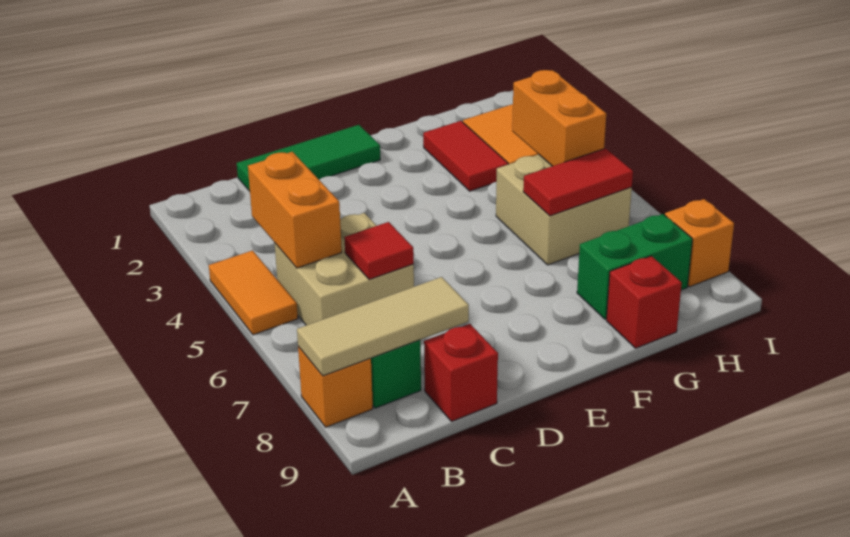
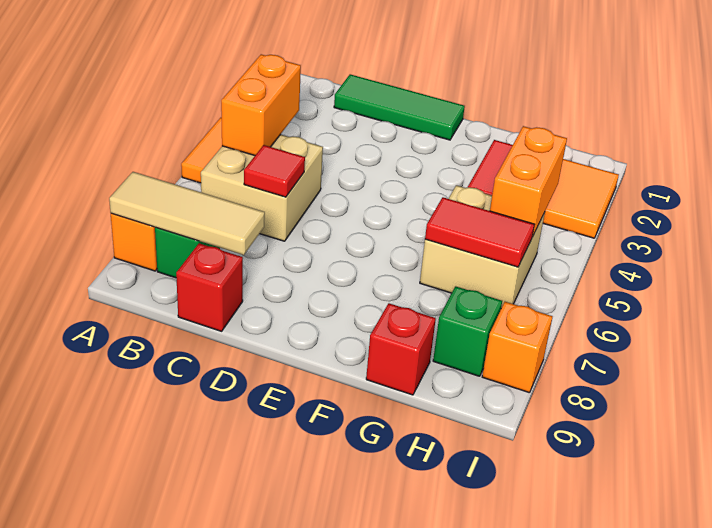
green 1x2 brick [577,214,693,319] -> green 1x1 brick [433,286,502,376]

